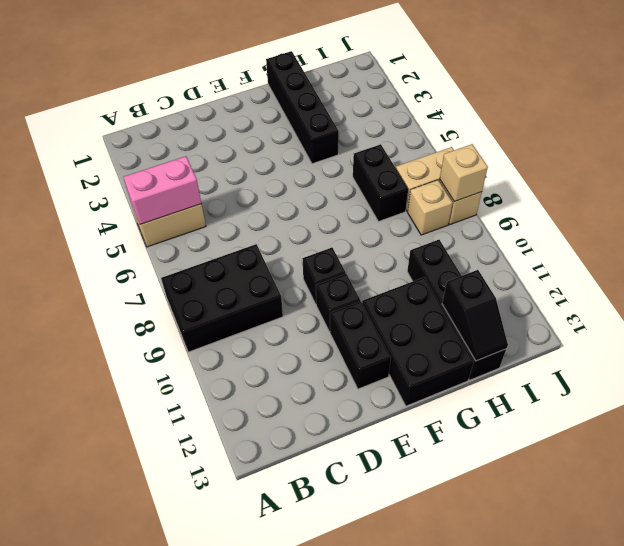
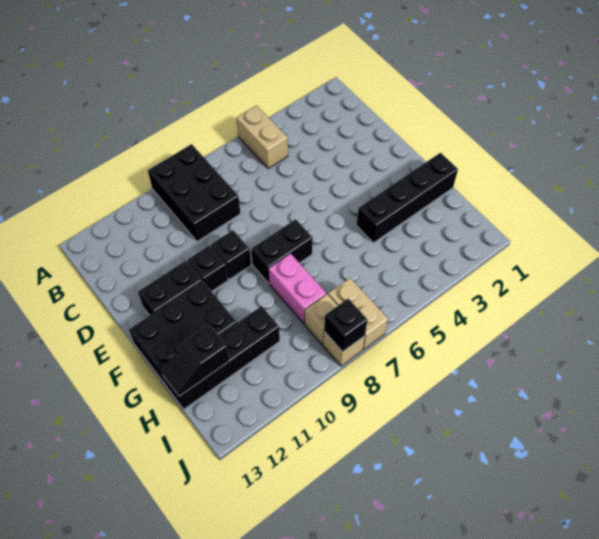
pink 1x2 brick [123,156,201,224] -> pink 1x2 brick moved to [269,254,326,324]
black 1x2 brick [353,144,408,222] -> black 1x2 brick moved to [251,219,313,284]
tan 1x1 brick [440,144,488,202] -> black 1x1 brick [324,299,367,352]

